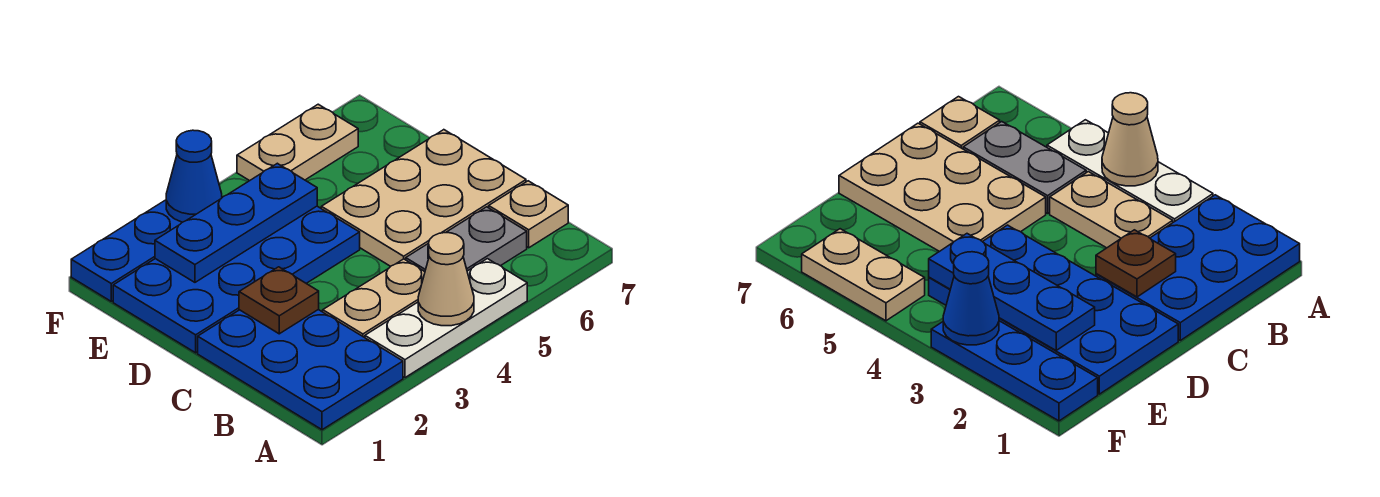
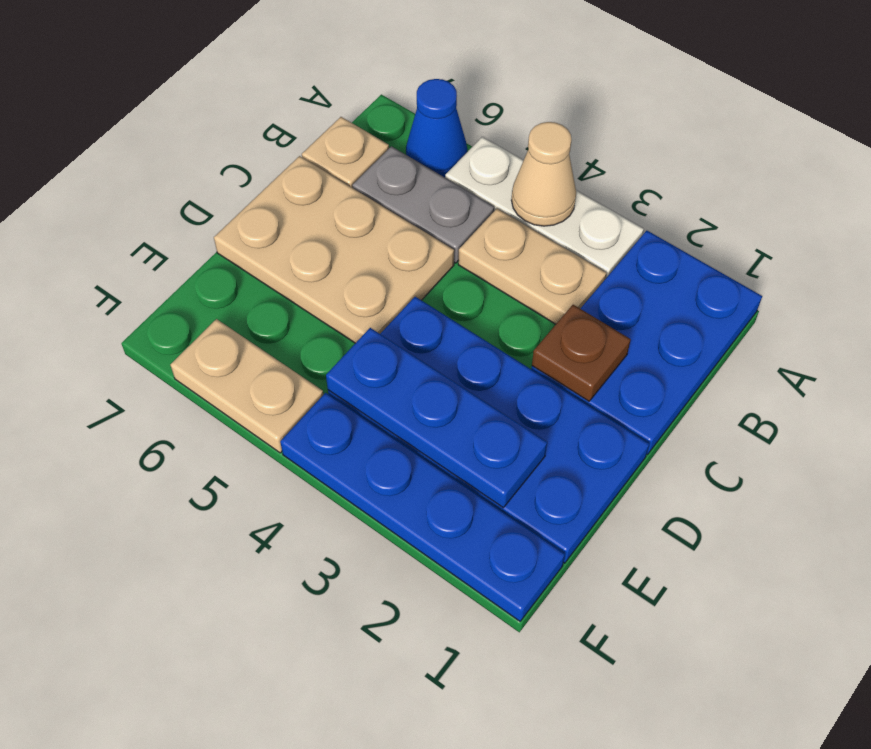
blue 1x3 plate [71,200,182,301] -> blue 1x4 plate [280,393,565,621]
blue 1x1 cone [166,130,222,222] -> blue 1x1 cone moved to [406,79,467,177]

